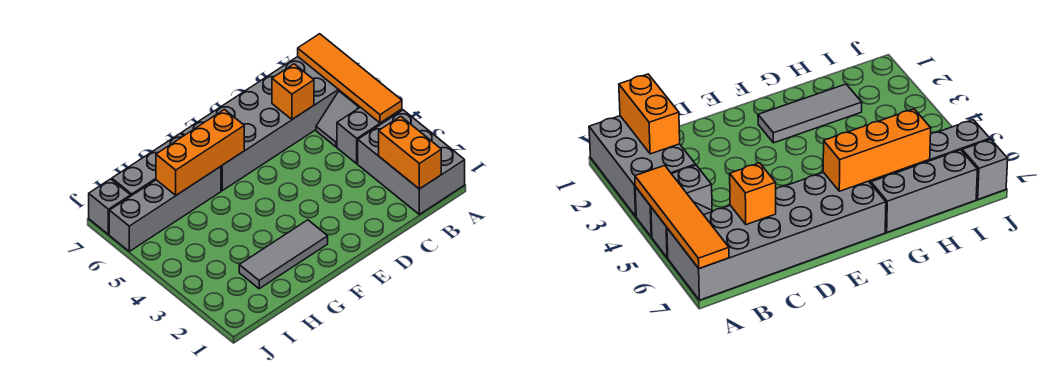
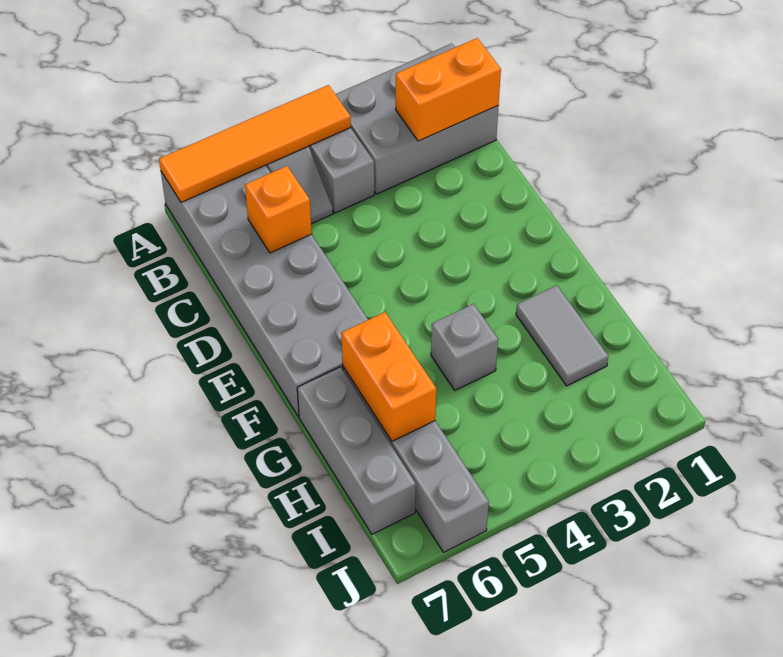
grey 1x3 tile [239,220,328,289] -> grey 1x2 tile [516,285,608,386]
orange 1x3 brick [156,110,244,195] -> orange 1x2 brick [341,312,436,441]
grey 1x1 brick [89,179,131,235] -> grey 1x1 brick moved to [431,304,498,390]

